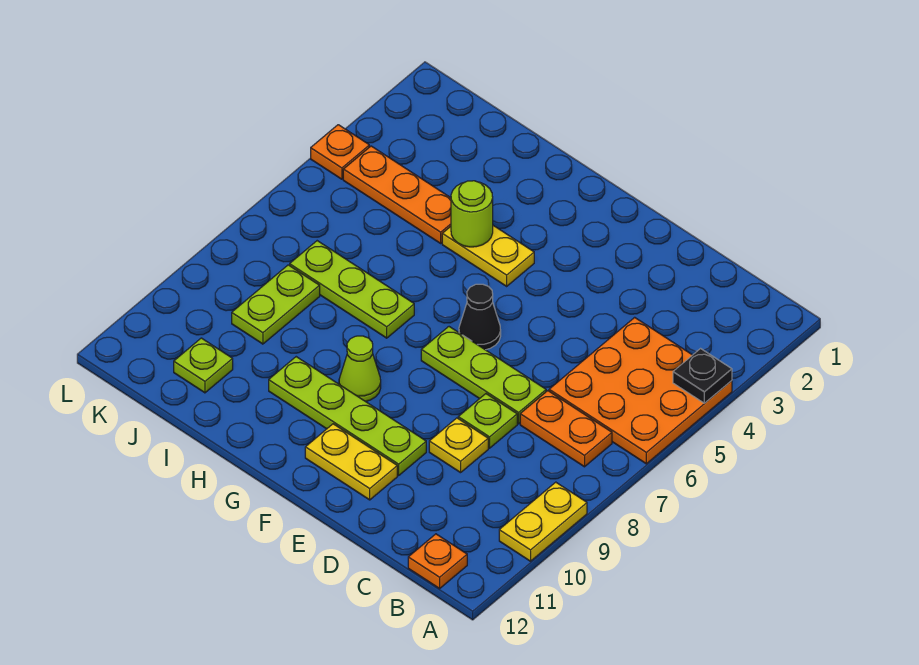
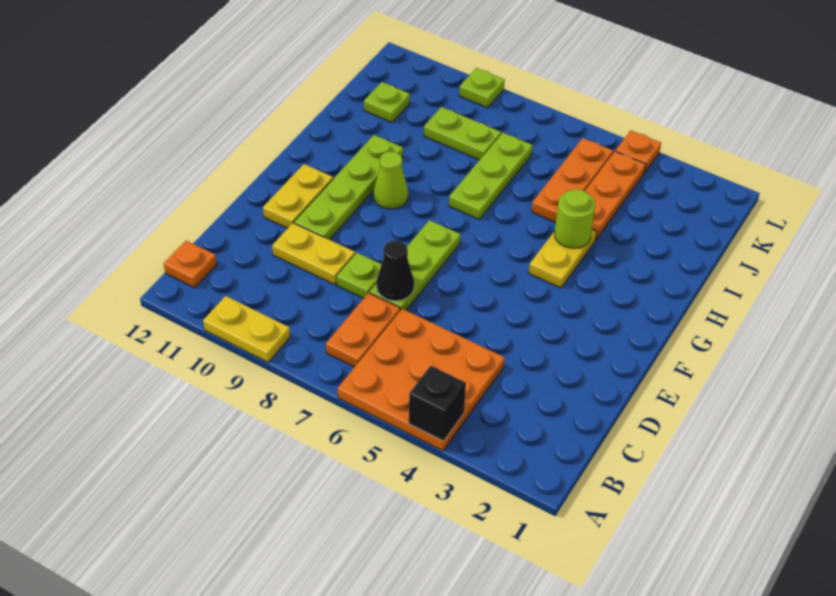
black 1x1 plate [673,349,732,403] -> black 1x1 brick [409,366,466,441]
yellow 1x1 plate [429,418,488,473] -> yellow 1x2 plate [272,223,355,285]
black 1x1 cone [459,284,501,350] -> black 1x1 cone moved to [377,241,414,301]
none -> orange 1x3 plate [532,138,613,222]
none -> lime 1x1 plate [459,68,505,108]

